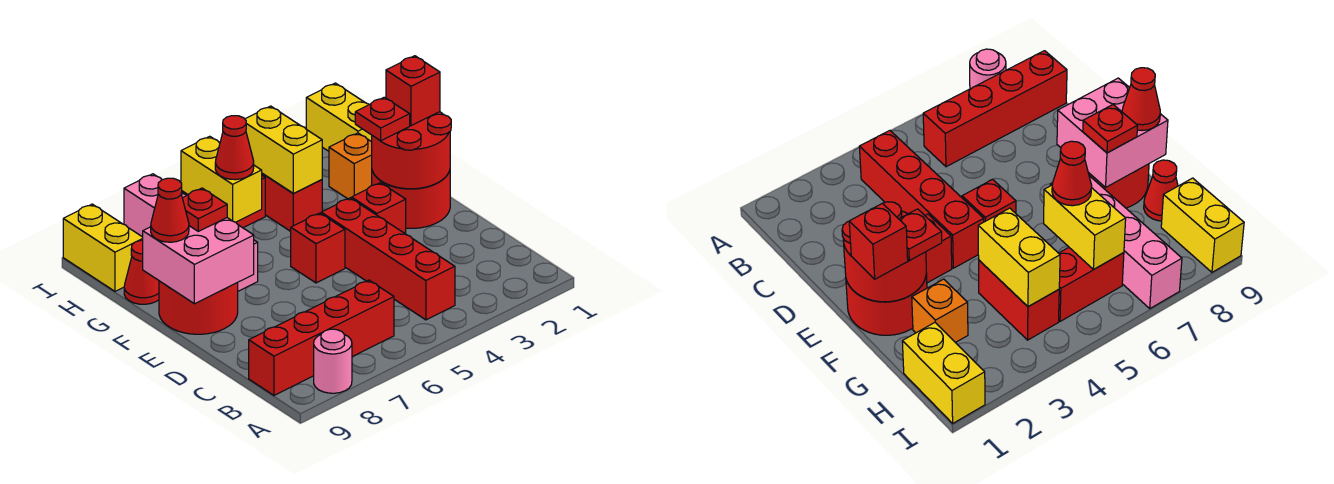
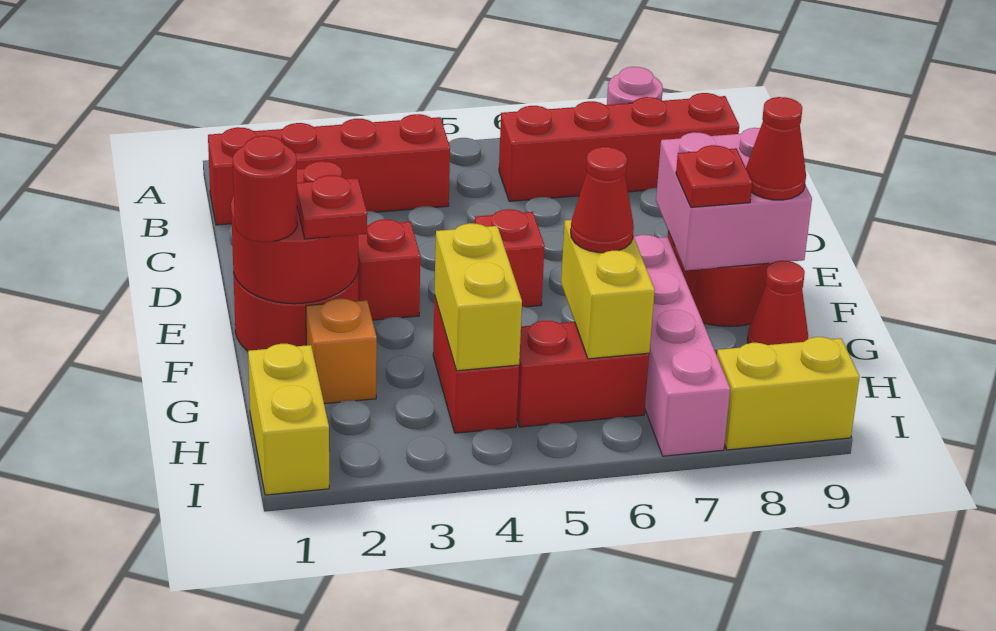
red 1x4 brick [321,198,455,320] -> red 1x4 brick turned to [208,114,450,225]
red 1x1 brick [386,56,440,126] -> red 1x1 round brick [233,136,297,242]
yellow 1x2 brick [63,204,143,291] -> yellow 1x2 brick turned to [717,337,860,450]

